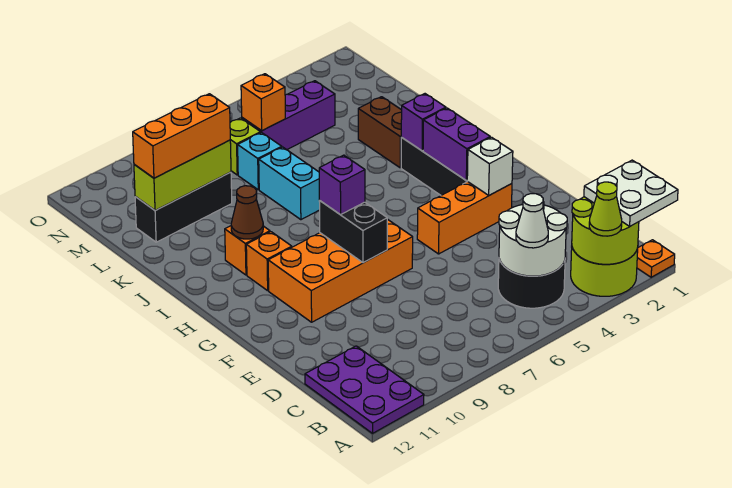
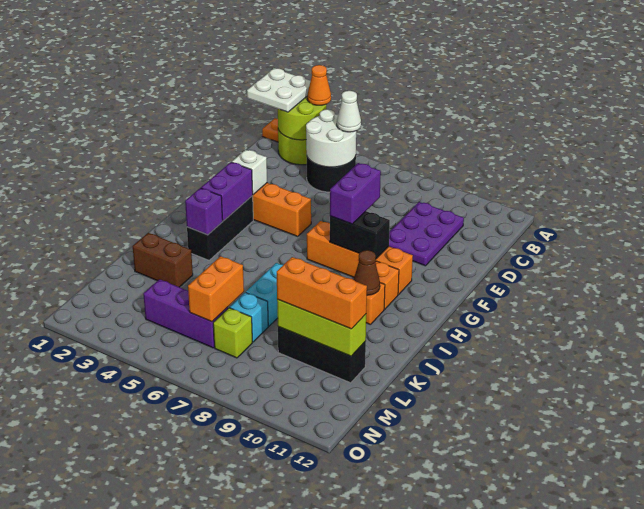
lime 1x1 cone [589,182,622,236] -> orange 1x1 cone [307,65,331,105]
purple 2x3 plate [305,346,424,433] -> purple 2x3 plate moved to [389,202,464,266]
orange 2x4 brick [268,219,413,322] -> orange 1x4 brick [307,221,413,294]
black 1x2 brick [319,201,387,263] -> black 1x2 brick turned to [330,211,390,259]
purple 1x1 brick [319,155,365,215] -> purple 1x2 brick [330,163,381,224]
brown 1x2 brick [358,97,402,168] -> brown 1x2 brick turned to [133,233,193,287]
orange 1x1 brick [241,74,285,131] -> orange 1x2 brick [188,256,244,322]

